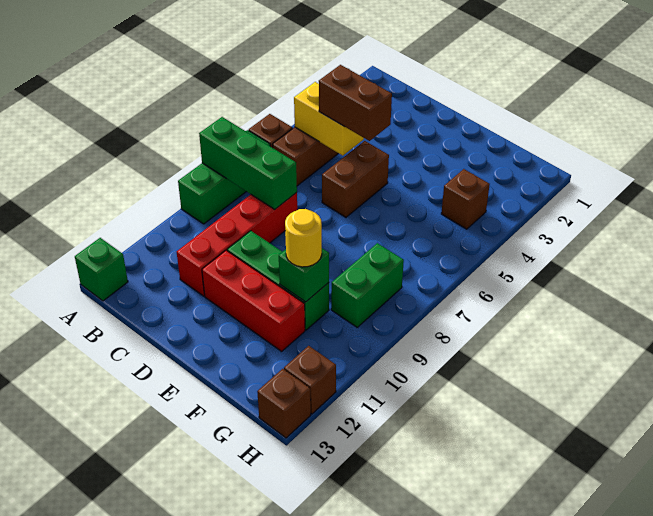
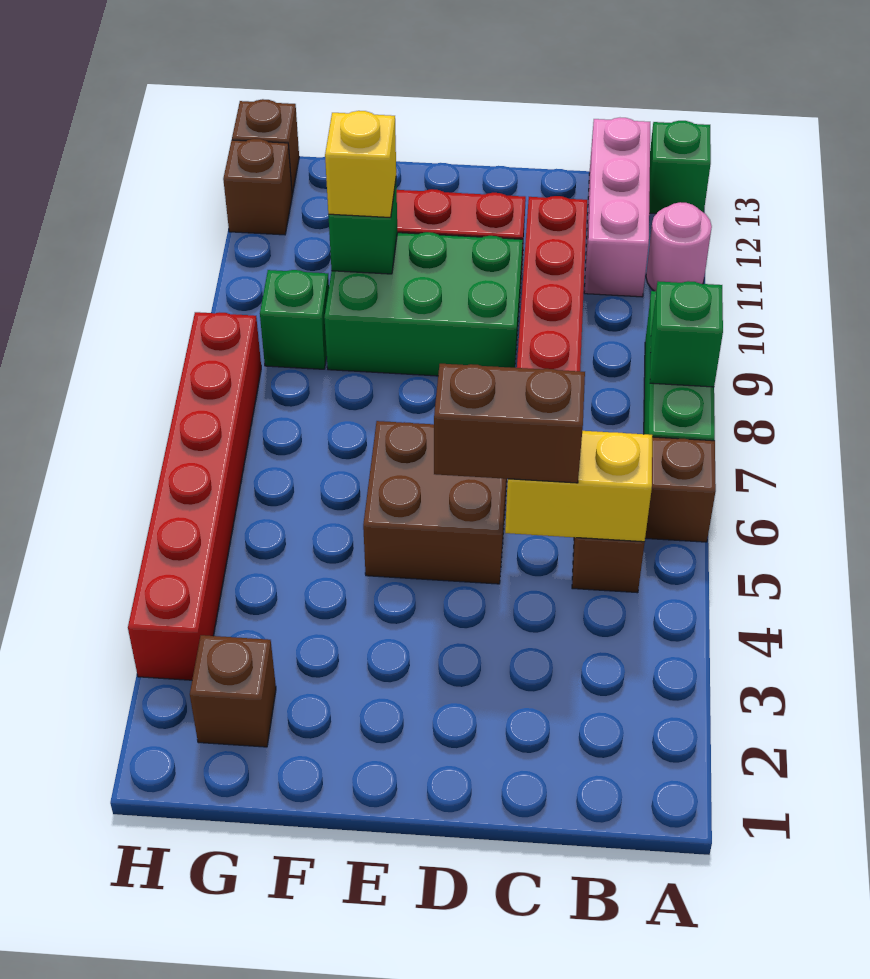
green 1x3 brick [199,117,297,209] -> green 1x1 brick [650,281,723,387]
none -> pink 1x1 round brick [646,202,712,291]
none -> pink 1x3 brick [584,118,650,297]
brown 1x2 brick [322,141,389,217] -> brown 2x2 brick [363,421,507,584]
green 1x3 brick [227,231,329,330] -> green 2x3 brick [324,232,523,376]
yellow 1x1 round brick [285,209,322,267] -> yellow 1x1 brick [325,111,396,218]
brown 1x1 brick [441,169,490,229] -> brown 1x1 brick moved to [190,635,276,747]
green 1x2 brick [331,243,404,327] -> green 1x1 brick [260,270,329,369]
none -> red 1x6 brick [128,312,261,680]

